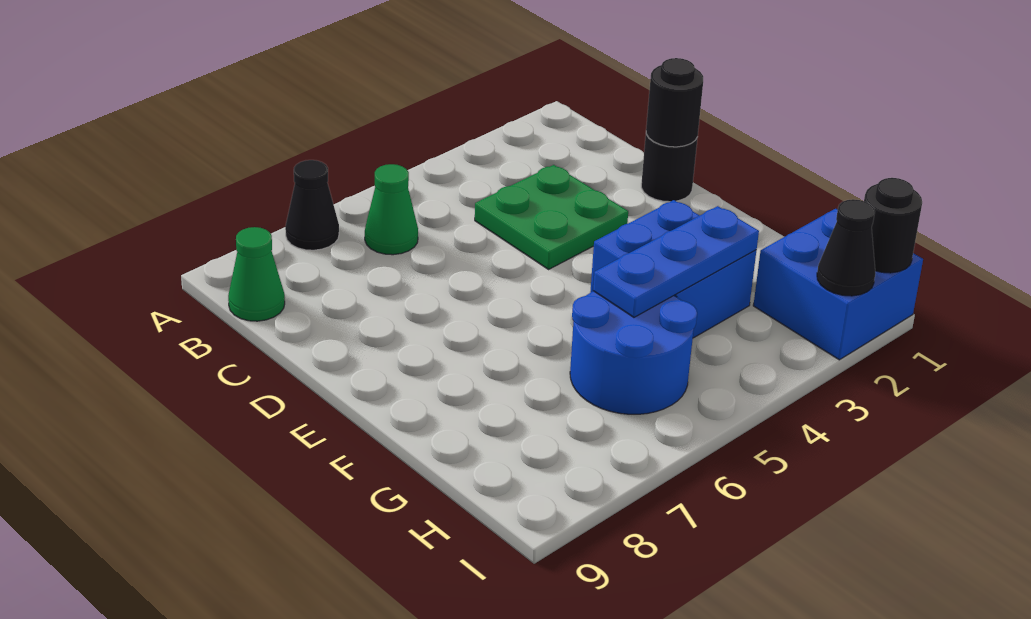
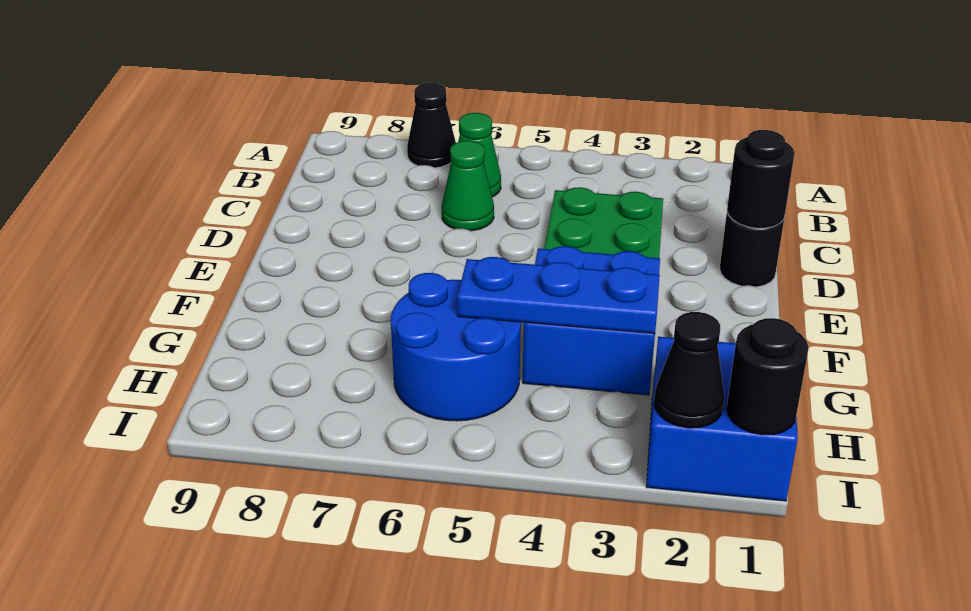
green 1x1 cone [228,227,285,321] -> green 1x1 cone moved to [442,141,494,231]

